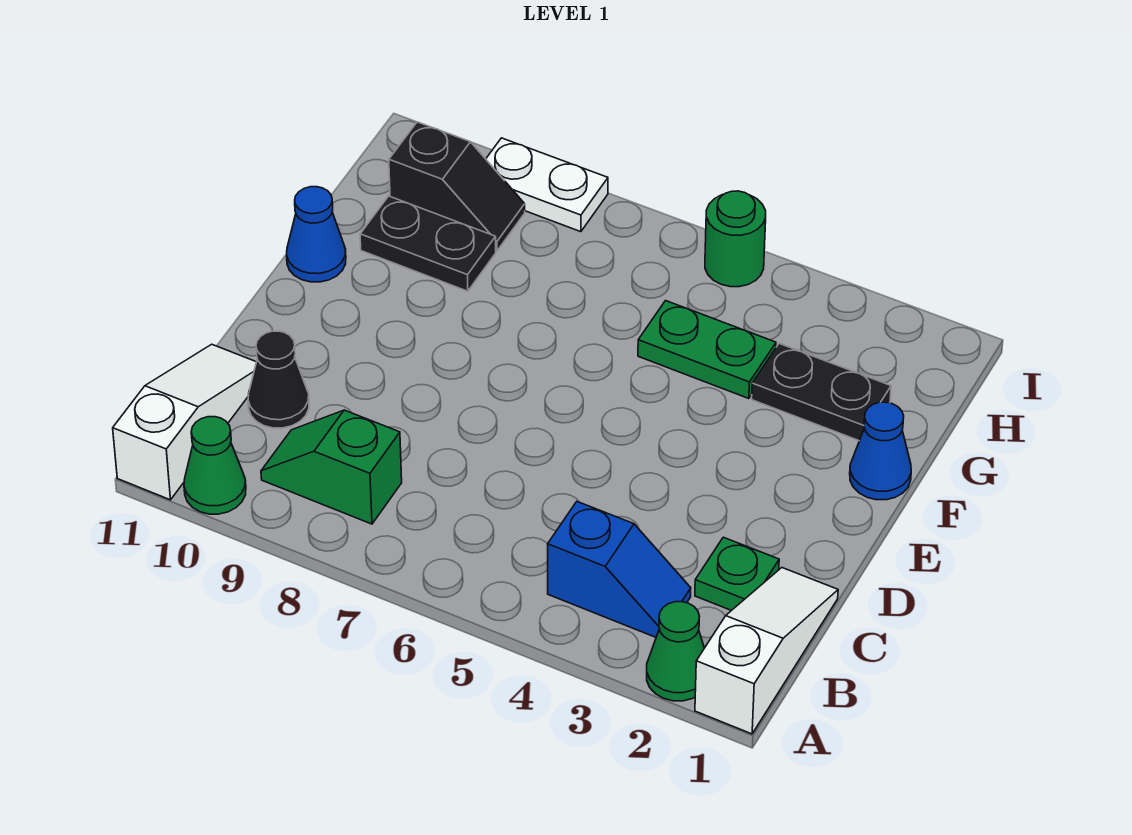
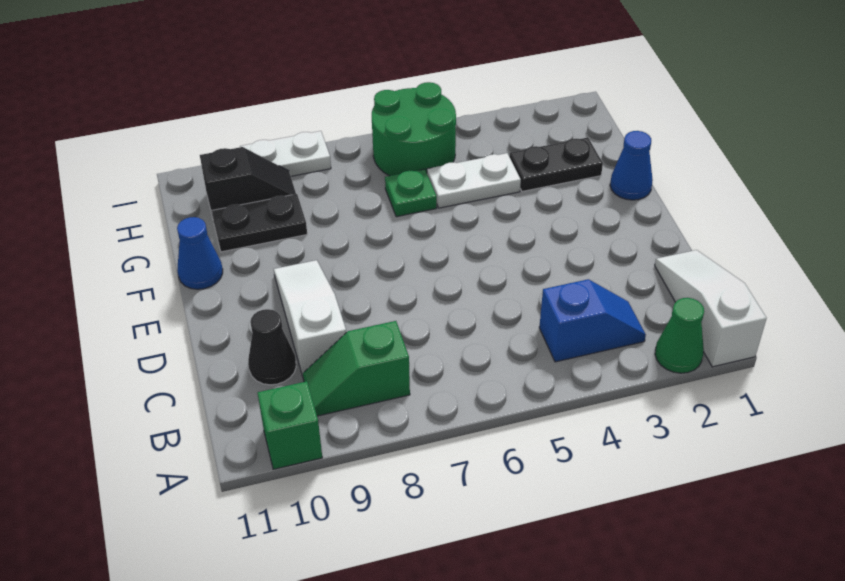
green 1x1 cone [184,417,246,514] -> green 1x1 brick [258,381,322,469]
white 1x3 slope [113,344,256,500] -> white 1x3 slope moved to [274,260,346,376]
green 1x1 plate [695,537,779,611] -> green 1x1 plate moved to [385,169,437,217]
green 1x2 plate [638,301,776,399] -> white 1x2 plate [427,153,521,208]
green 1x1 round brick [705,191,766,287] -> green 2x2 round brick [372,82,456,176]

